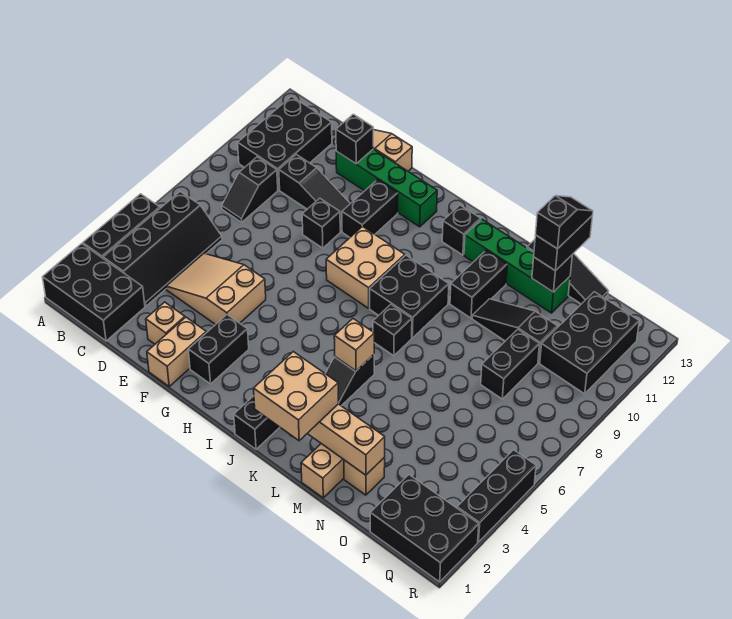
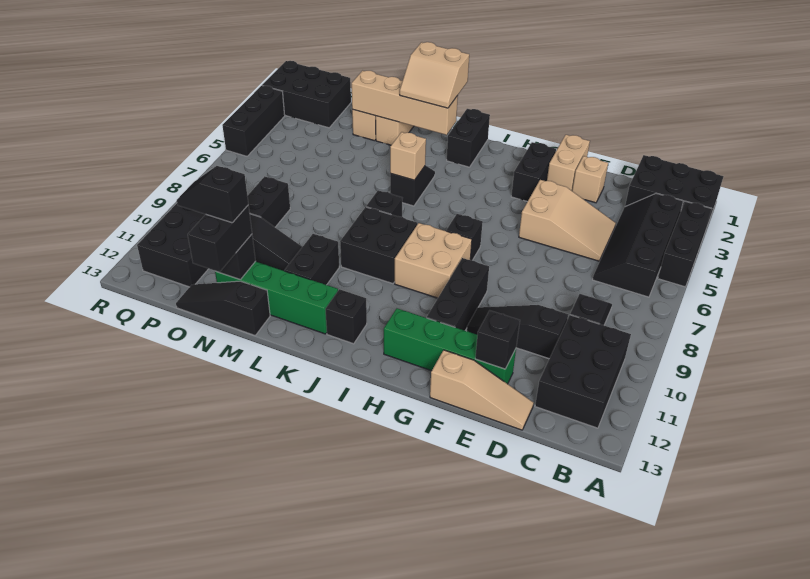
black 1x1 brick [302,198,340,248] -> black 1x1 brick moved to [446,214,483,260]
black 1x2 brick [342,180,398,237] -> black 1x3 brick [427,258,489,331]
tan 2x2 brick [254,352,338,441] -> tan 2x2 slope [400,42,469,108]
black 1x2 slope [536,196,593,249] -> black 1x2 slope turned to [177,166,248,223]

